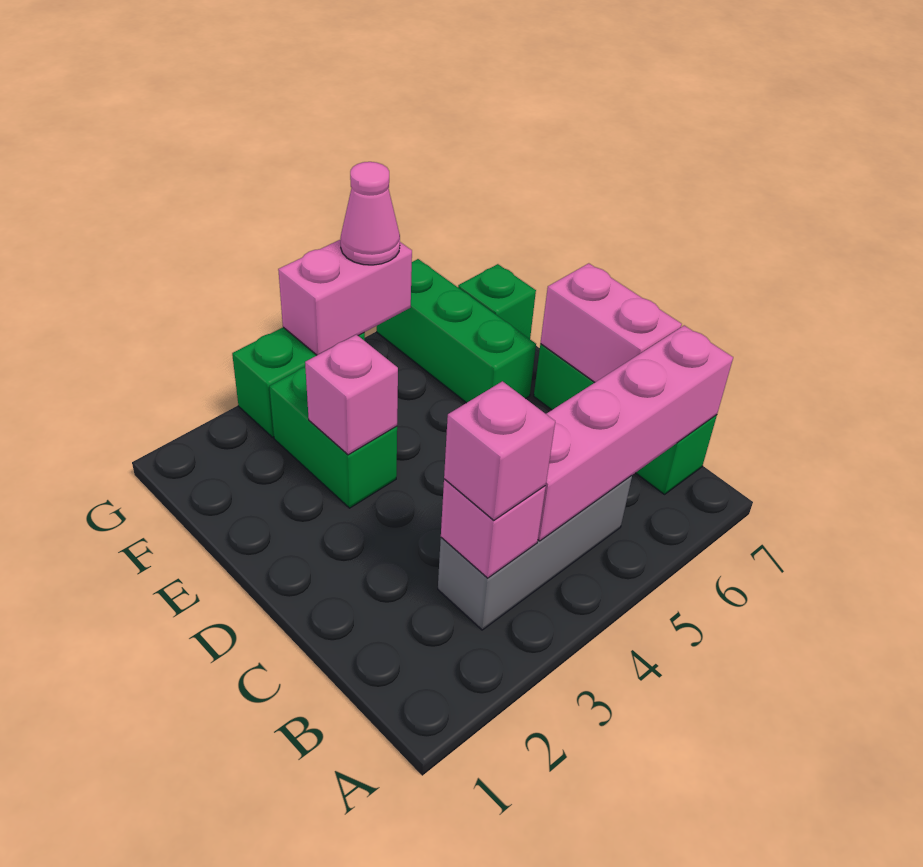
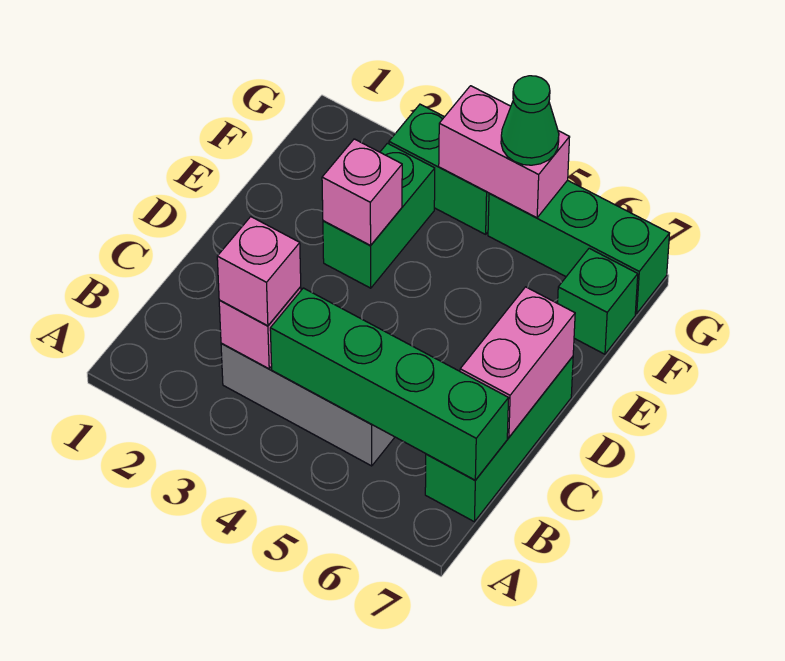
pink 1x4 brick [538,325,733,541] -> green 1x4 brick [270,288,509,480]
green 1x3 brick [377,259,536,403] -> green 1x3 brick turned to [488,180,670,313]
pink 1x1 cone [340,162,400,265] -> green 1x1 cone [501,76,559,165]

